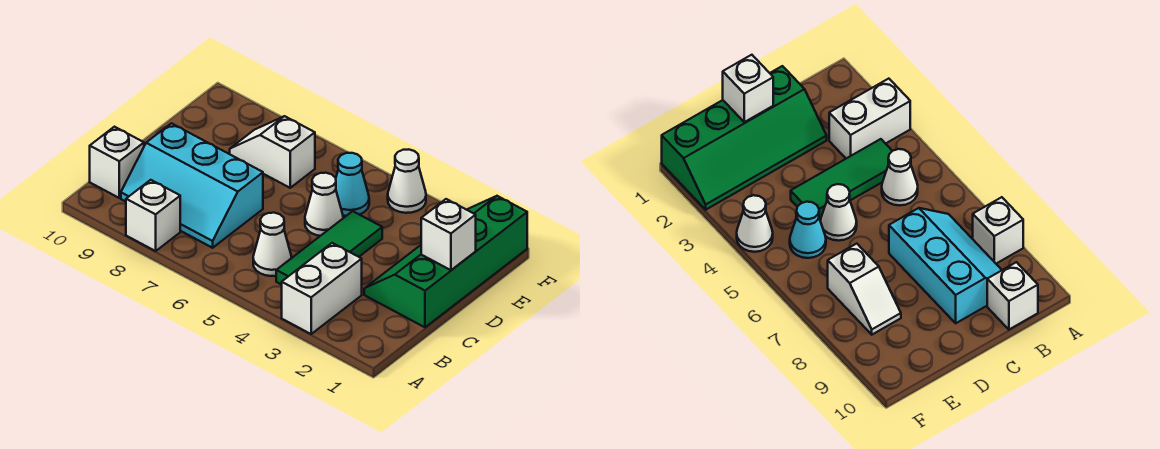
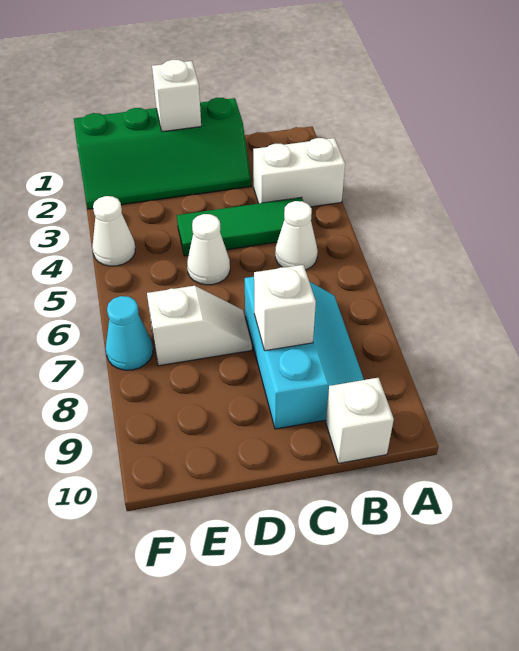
white 1x1 brick [126,180,180,251] -> white 1x1 brick moved to [254,265,316,351]
cyan 1x1 cone [336,153,369,216] -> cyan 1x1 cone moved to [106,296,153,370]
white 1x2 slope [230,116,315,188] -> white 1x2 slope turned to [147,286,252,366]

